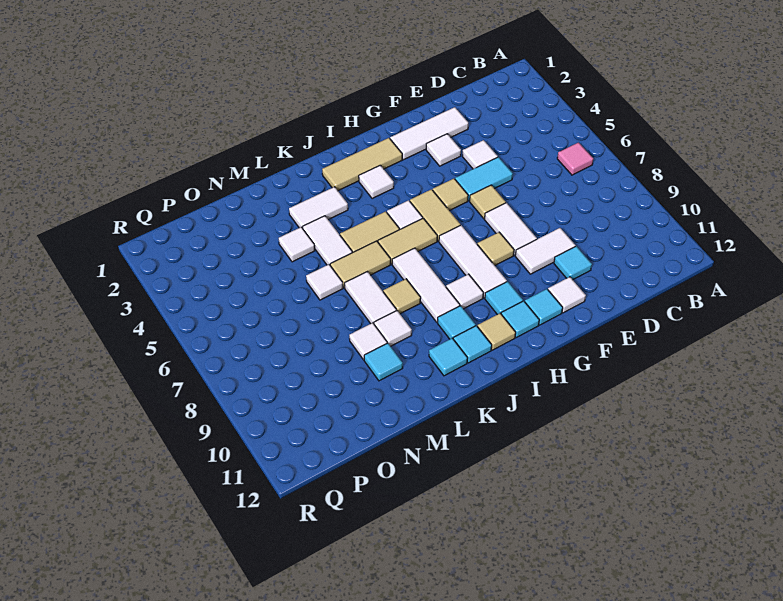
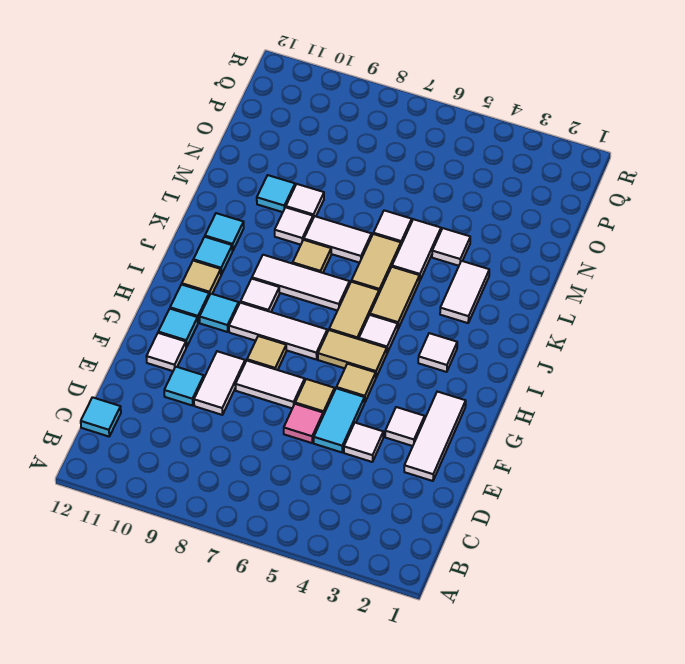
pink 1x1 tile [557,143,593,175] -> pink 1x1 tile moved to [284,404,323,443]
tan 1x3 tile [322,138,402,191] -> none
cyan 1x1 tile [438,306,476,339] -> cyan 1x1 tile moved to [81,397,121,436]
white 1x2 tile [303,216,352,265] -> white 1x2 tile turned to [392,219,441,281]

